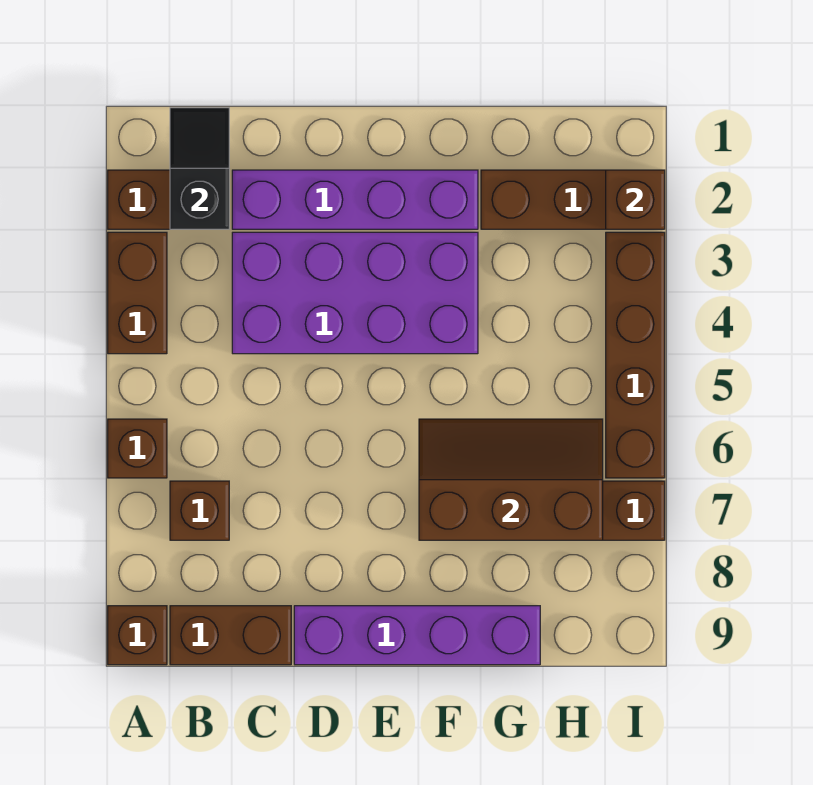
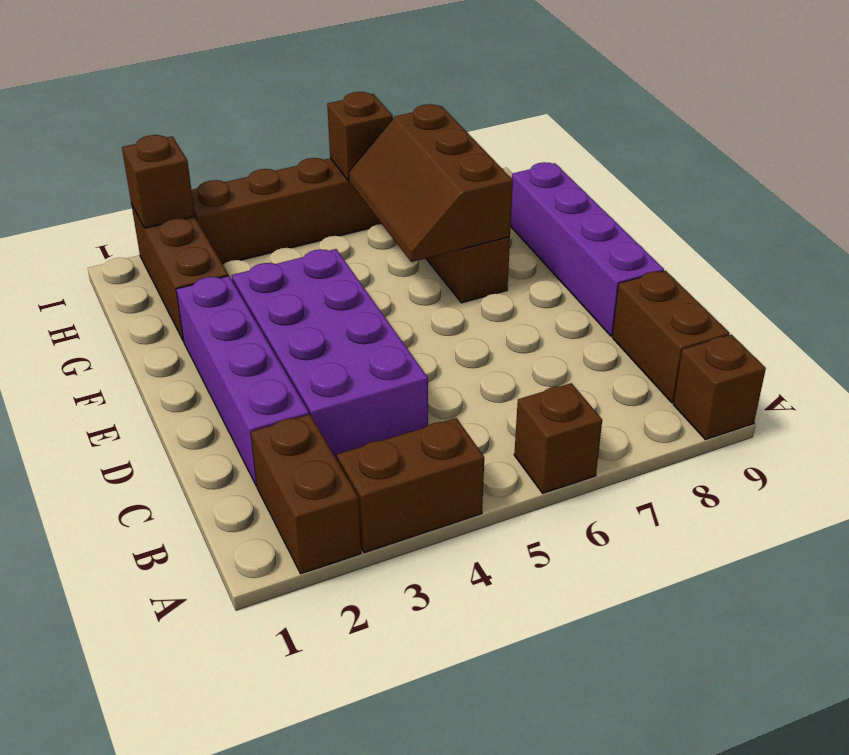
black 1x2 slope [170,108,229,229] -> none
brown 1x1 brick [170,481,229,540] -> brown 1x1 brick moved to [327,92,393,181]

